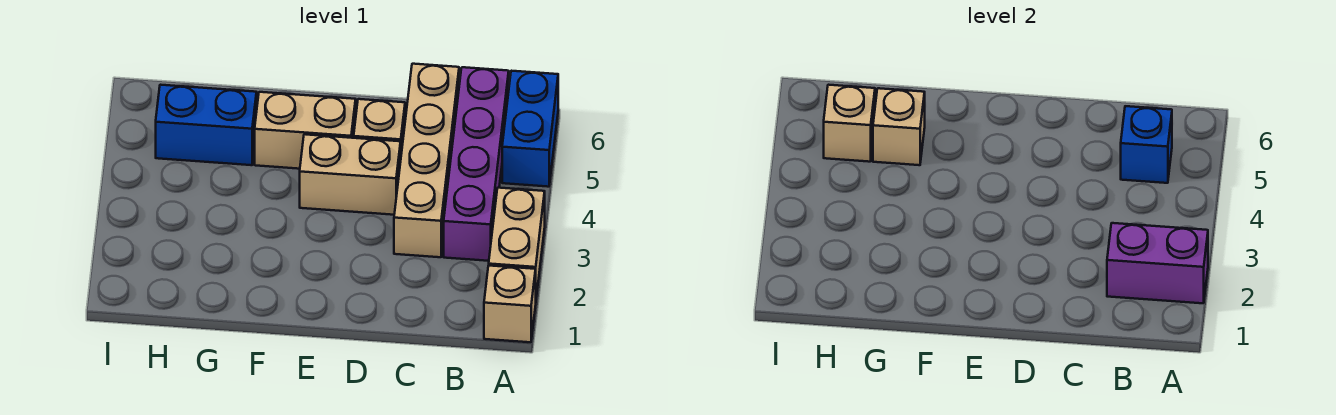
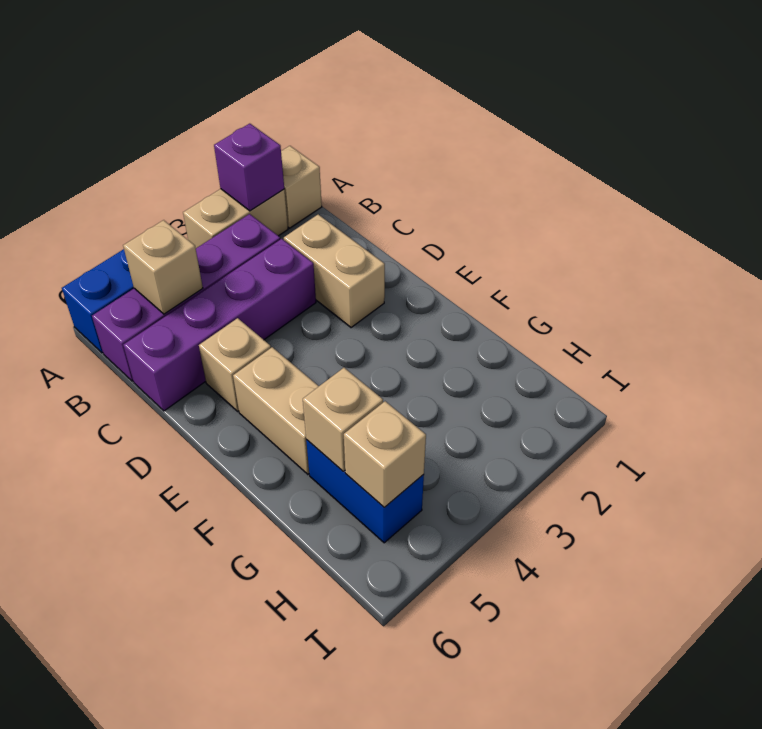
purple 1x2 brick [1107,223,1208,303] -> purple 1x1 brick [214,124,284,211]
blue 1x1 brick [1121,106,1172,183] -> tan 1x1 brick [123,220,203,314]
tan 1x4 brick [394,64,459,257] -> purple 1x4 brick [123,239,316,411]
tan 1x2 brick [300,134,401,215] -> tan 1x2 brick moved to [284,215,385,328]

